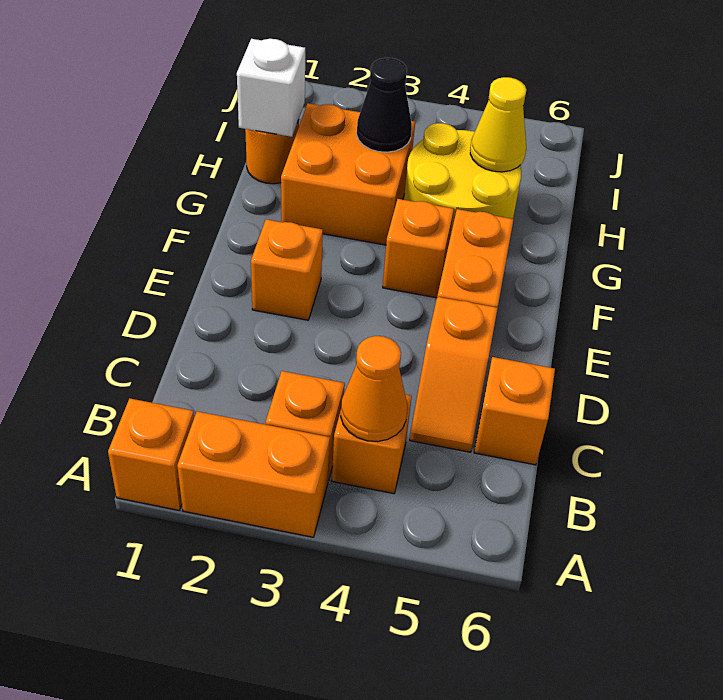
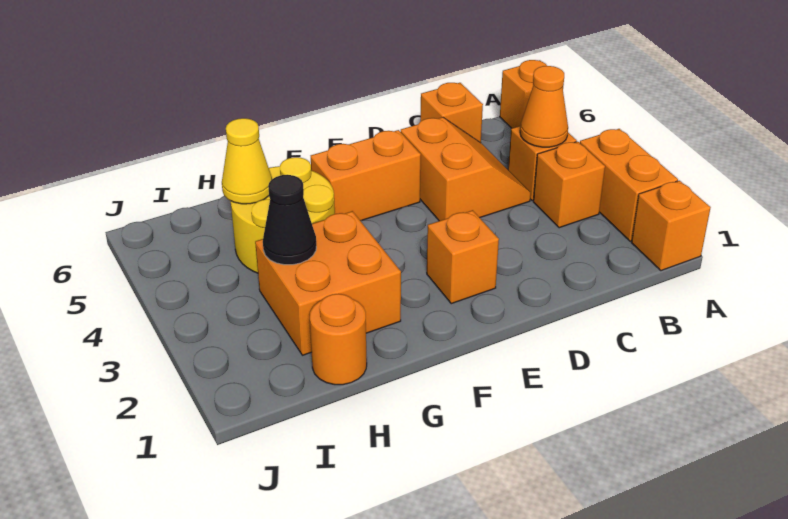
orange 1x2 slope [410,297,498,452] -> orange 2x2 slope [401,117,531,221]
orange 1x1 brick [383,199,454,298] -> orange 1x1 brick moved to [500,60,563,128]
white 1x1 brick [237,39,305,137] -> none

